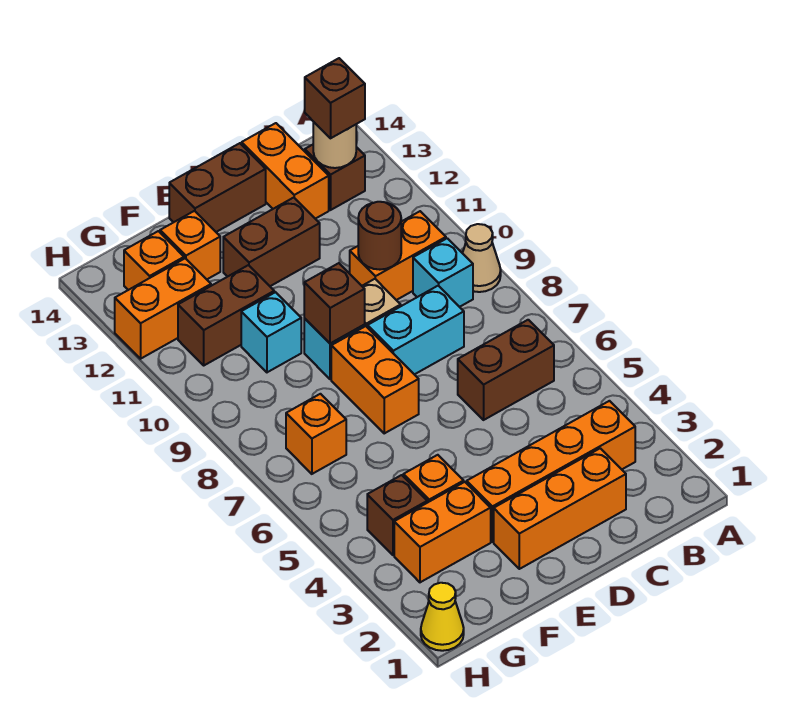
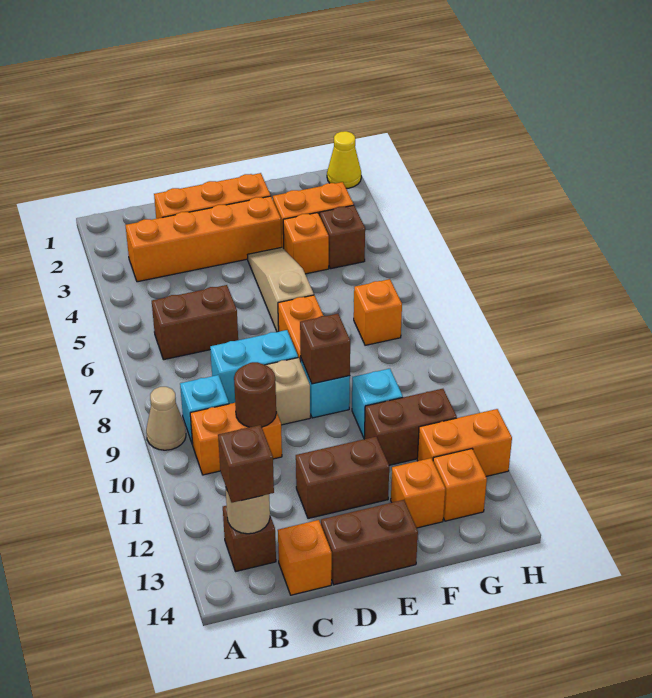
orange 1x2 brick [242,123,329,219] -> orange 1x1 brick [278,520,332,595]
none -> tan 1x3 slope [248,247,314,332]

